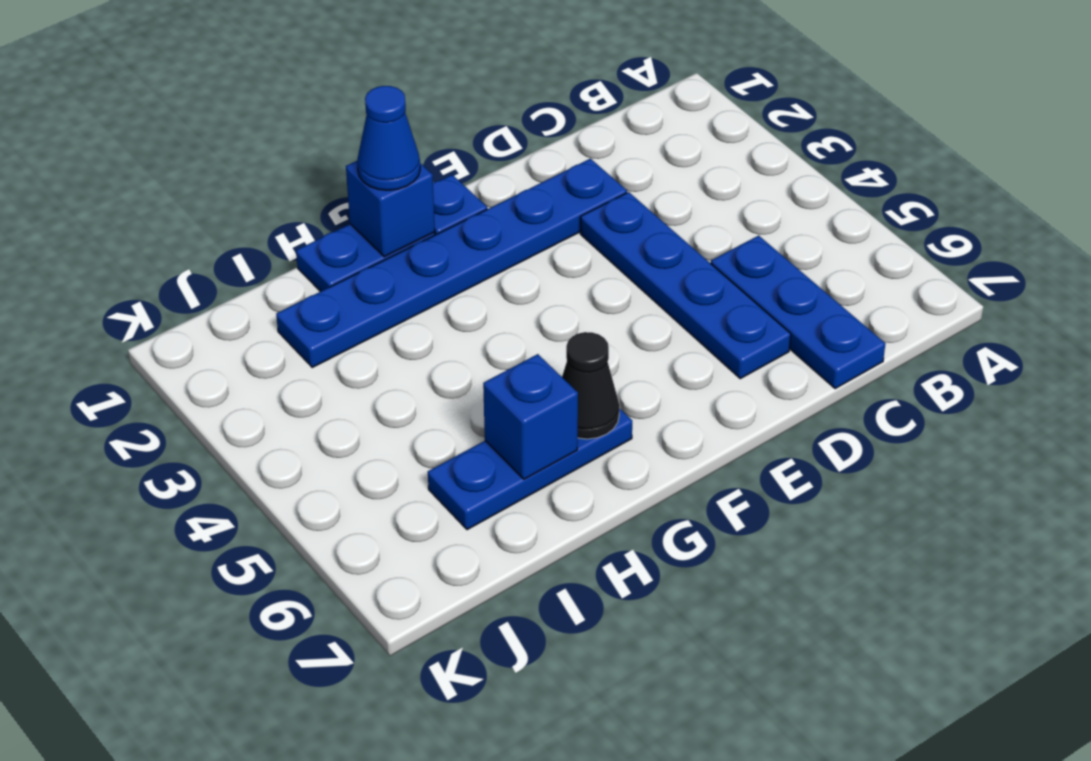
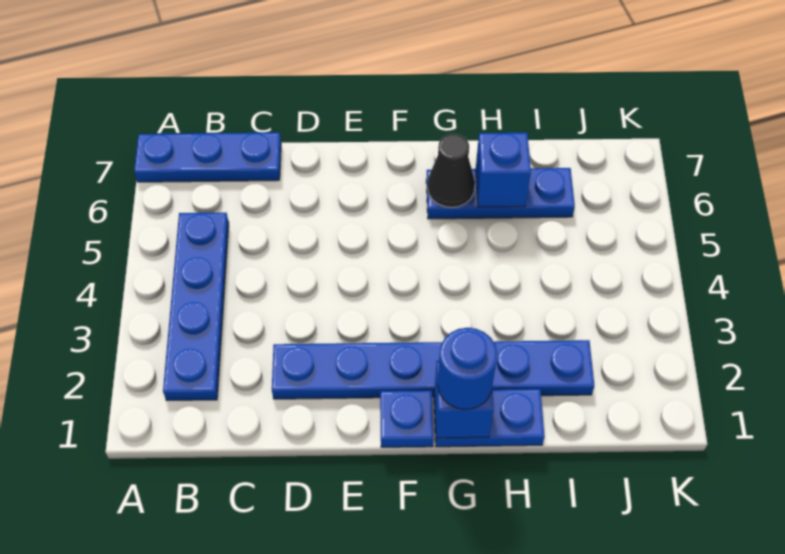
blue 1x3 plate [711,236,885,389] -> blue 1x3 plate turned to [134,132,281,182]
blue 1x4 plate [580,192,791,379] -> blue 1x4 plate moved to [163,213,229,401]
blue 1x1 cone [357,86,420,190] -> blue 1x1 round brick [438,328,497,409]

